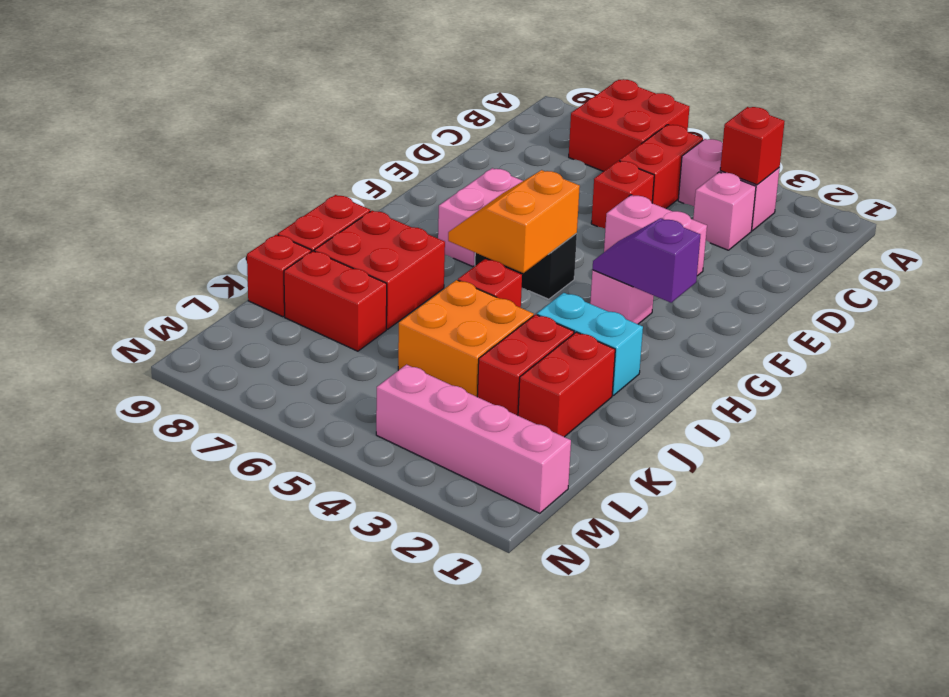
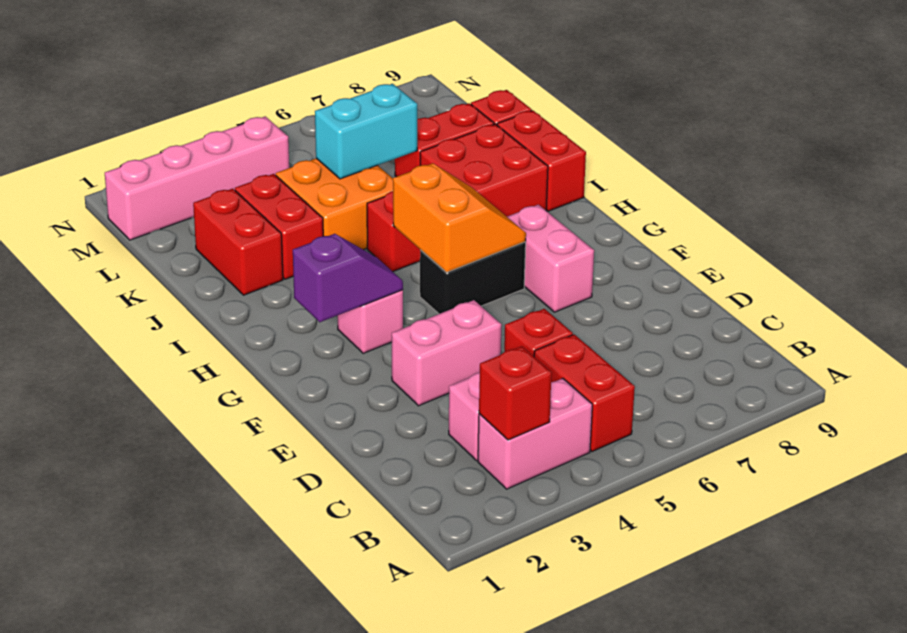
red 2x2 brick [569,79,689,171] -> none
cyan 1x2 brick [537,293,643,395] -> cyan 1x2 brick moved to [315,84,417,179]

